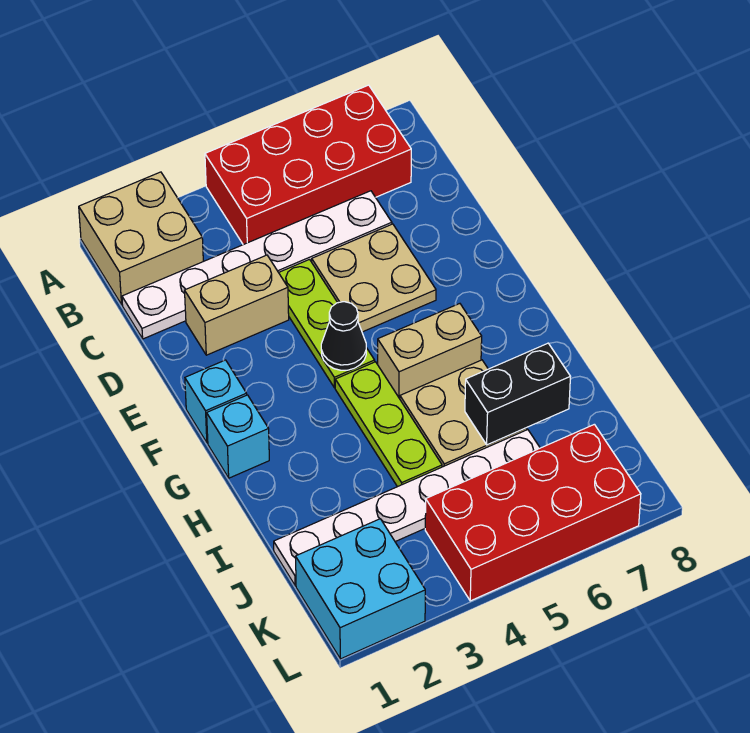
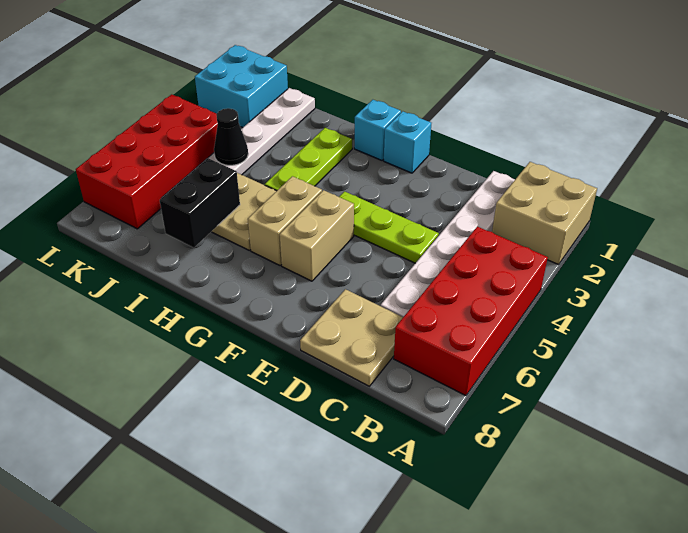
tan 1x2 brick [185,255,289,355] -> tan 1x2 brick moved to [280,190,354,281]
tan 2x2 plate [312,224,436,332] -> tan 2x2 plate moved to [300,289,403,386]
black 1x1 cone [321,302,366,370] -> black 1x1 cone moved to [214,108,248,165]
lime 1x3 plate [335,362,442,487] -> lime 1x3 plate turned to [265,128,352,191]

